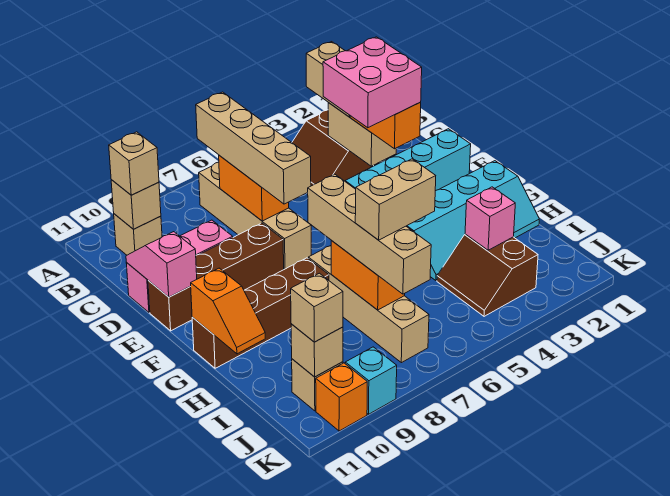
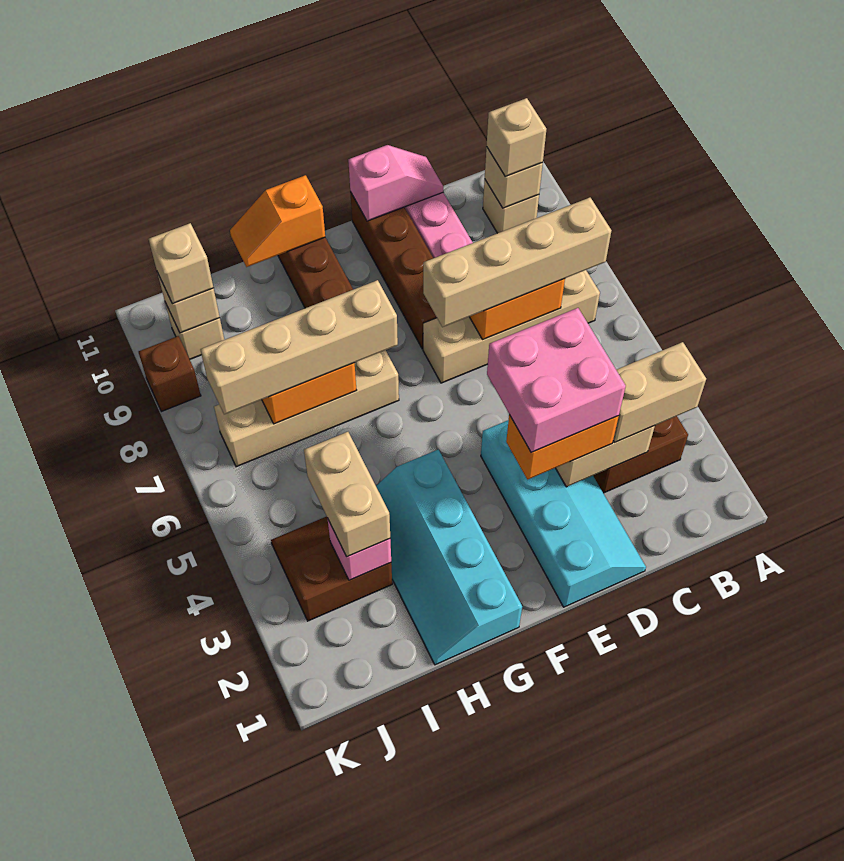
tan 1x2 brick [355,159,436,240] -> tan 1x2 brick moved to [304,432,390,557]
cyan 1x1 brick [345,347,397,414] -> brown 1x1 brick [139,336,201,412]
orange 1x1 brick [316,363,367,431] -> none

